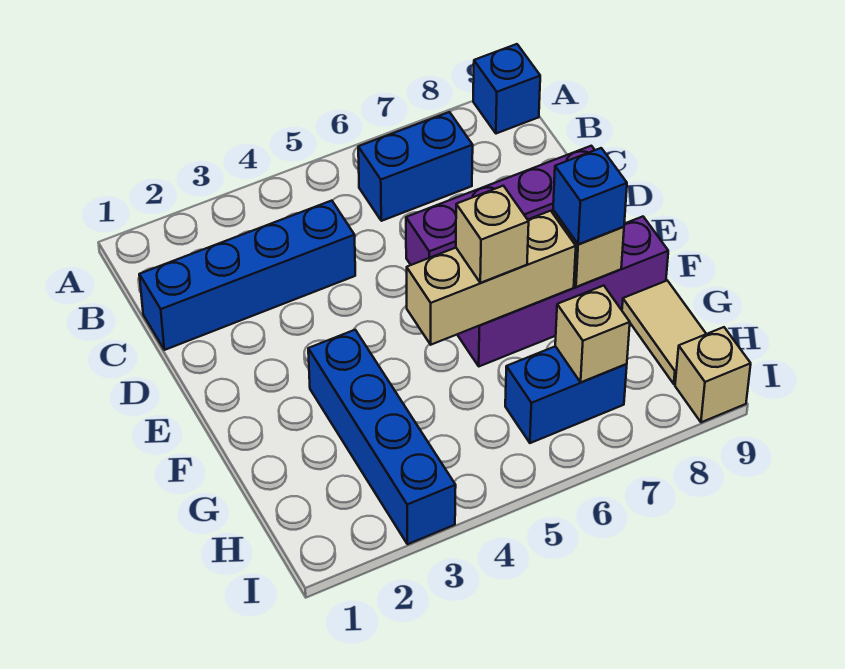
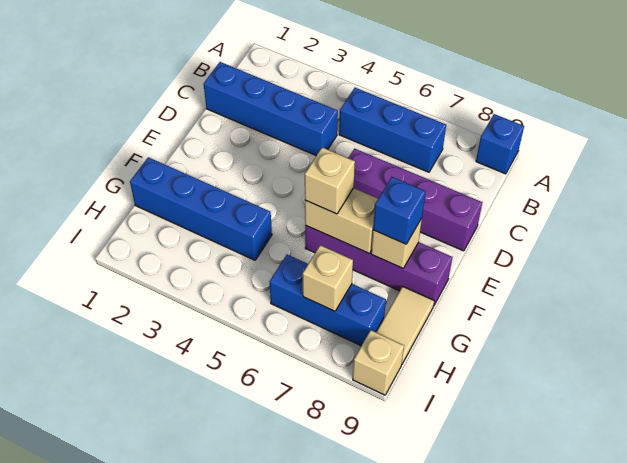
blue 1x2 brick [358,112,473,221] -> blue 1x3 brick [339,88,446,172]
blue 1x4 brick [308,330,456,544] -> blue 1x4 brick turned to [130,157,272,260]
tan 1x3 brick [407,211,576,345] -> tan 1x2 brick [305,188,378,254]
blue 1x2 brick [505,346,627,443] -> blue 1x3 brick [270,255,386,346]

